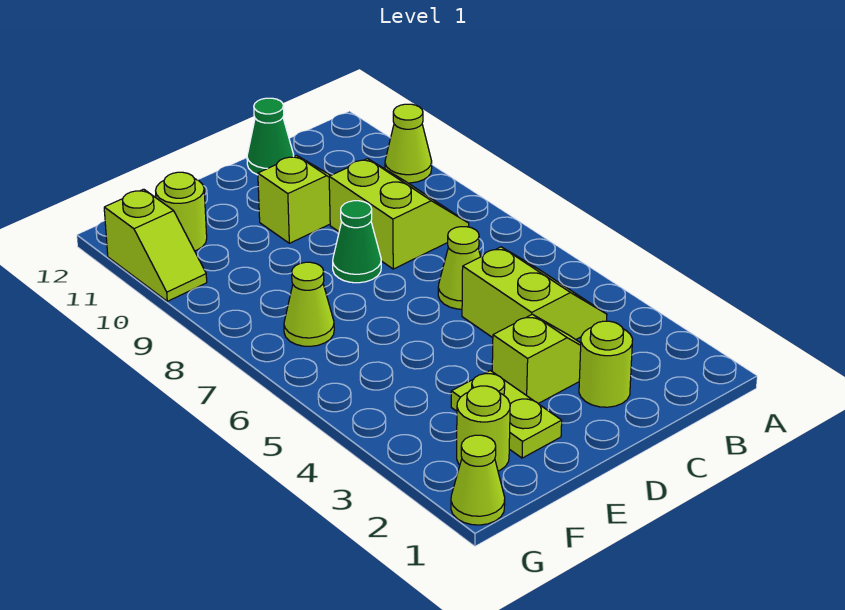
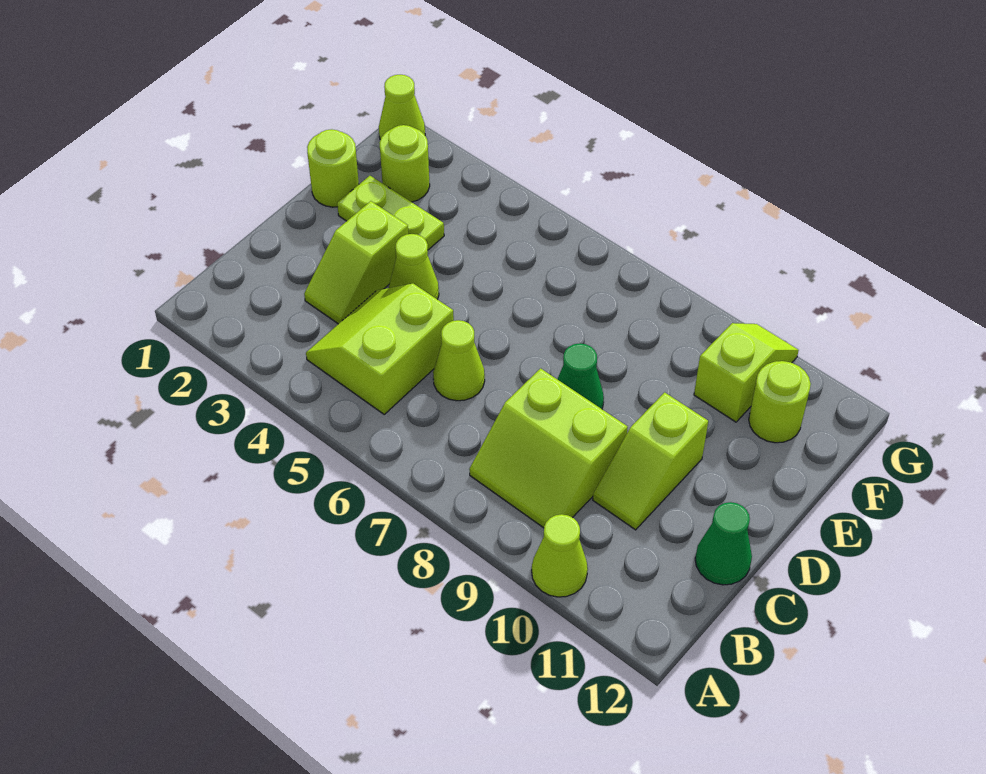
lime 2x2 slope [462,247,607,340] -> lime 2x2 slope turned to [306,284,454,414]
lime 1x1 round brick [579,321,633,407] -> lime 1x1 round brick moved to [307,129,359,207]
lime 1x1 cone [284,262,334,346] -> lime 1x1 cone moved to [389,234,439,299]
lime 1x2 slope [104,189,207,301] -> lime 1x2 slope turned to [694,323,799,422]

